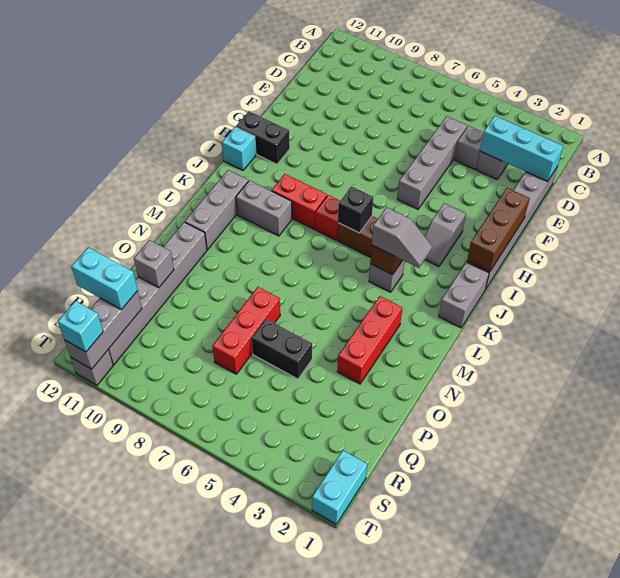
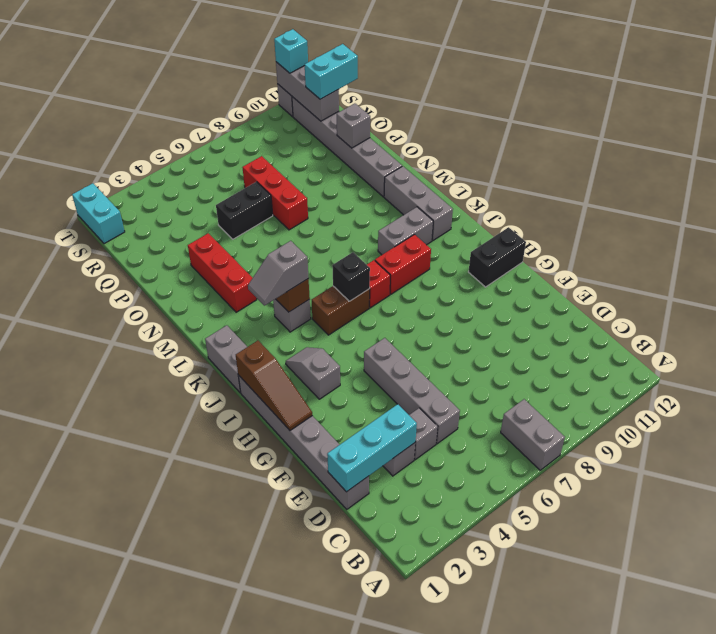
none -> grey 1x2 brick [501,399,565,470]
brown 1x3 brick [467,188,530,272] -> brown 1x3 slope [236,341,312,430]
cyan 1x1 brick [222,127,256,170] -> none

